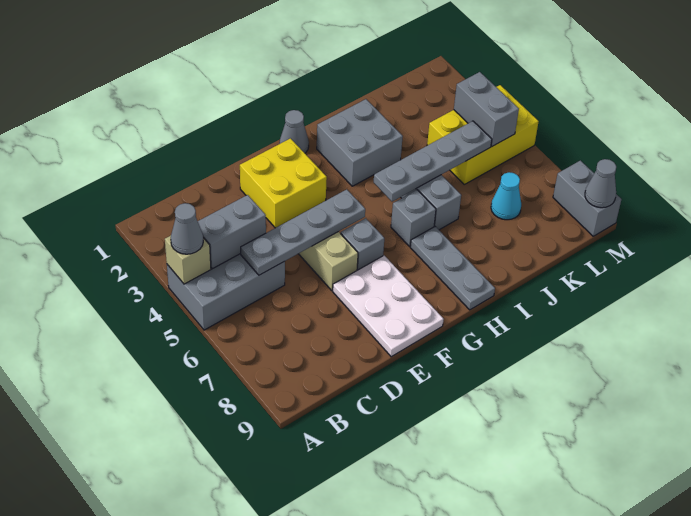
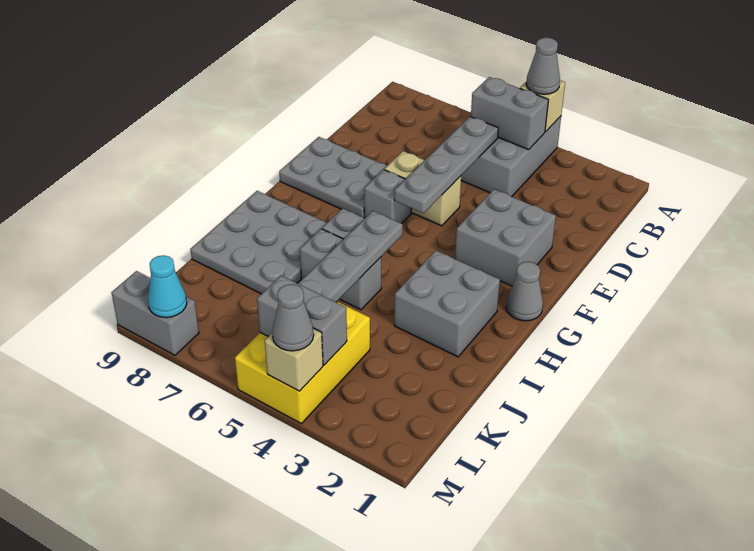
grey 1x2 brick [198,195,266,269] -> grey 1x2 brick turned to [471,77,548,150]
yellow 2x2 brick [240,138,327,228] -> grey 2x2 brick [455,189,556,286]
white 2x3 plate [333,256,444,357] -> grey 2x3 plate [279,137,387,218]
grey 1x3 plate [410,227,495,310] -> grey 3x3 plate [190,191,326,294]
cyan 1x1 cone [491,172,521,220] -> cyan 1x1 cone moved to [148,255,187,318]
none -> tan 1x1 brick [265,328,323,391]
grey 1x1 cone [585,159,616,208] -> grey 1x1 cone moved to [272,284,314,351]

